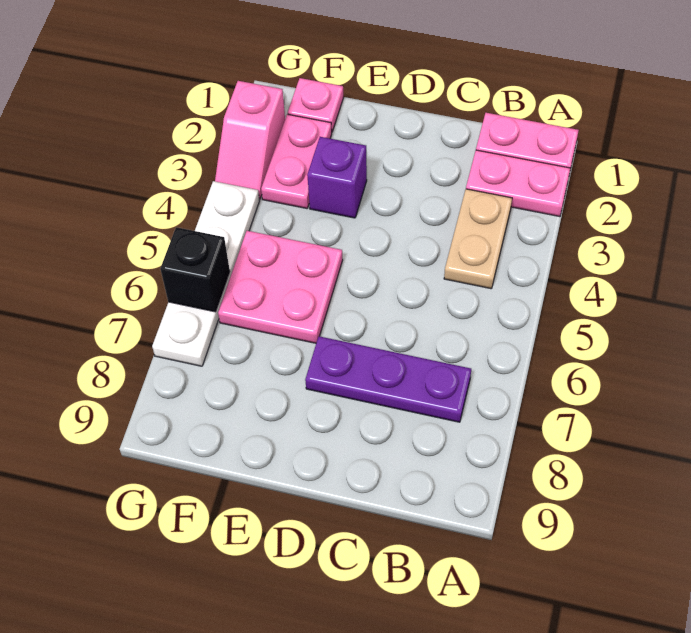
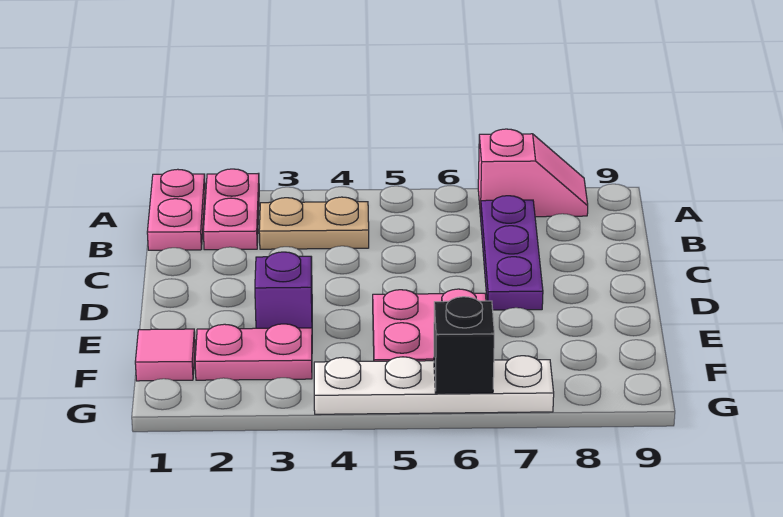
pink 1x1 plate [288,78,344,131] -> pink 1x1 tile [135,329,195,381]
pink 1x2 slope [215,81,285,199] -> pink 1x2 slope moved to [478,129,588,217]

